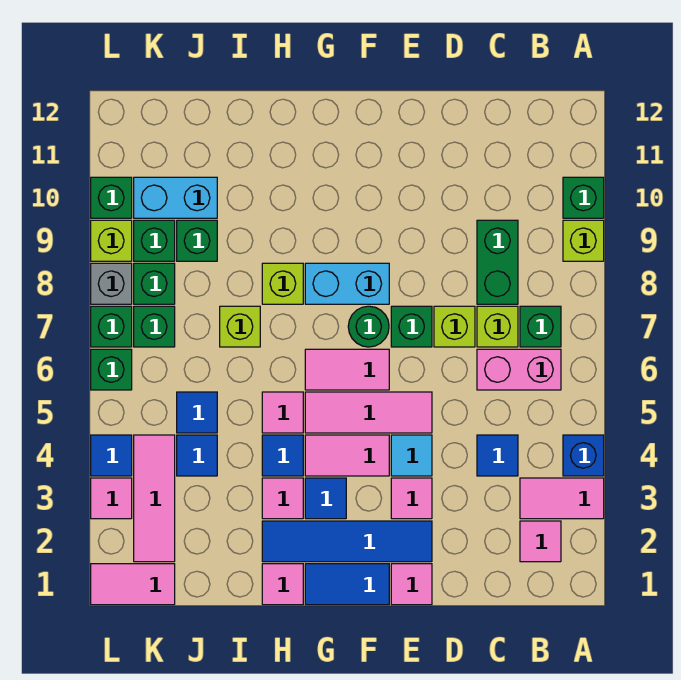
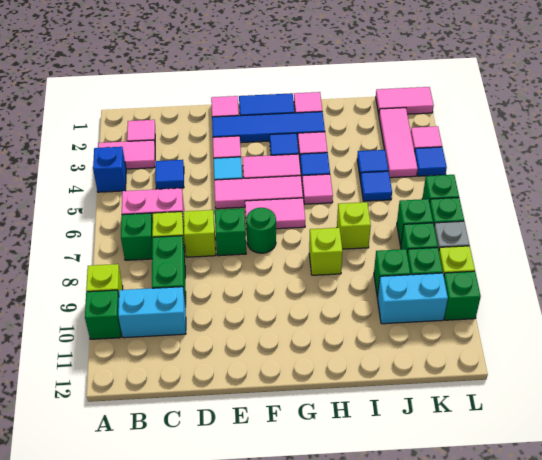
cyan 1x2 brick [305,263,389,304] -> cyan 1x2 brick moved to [118,287,186,338]

